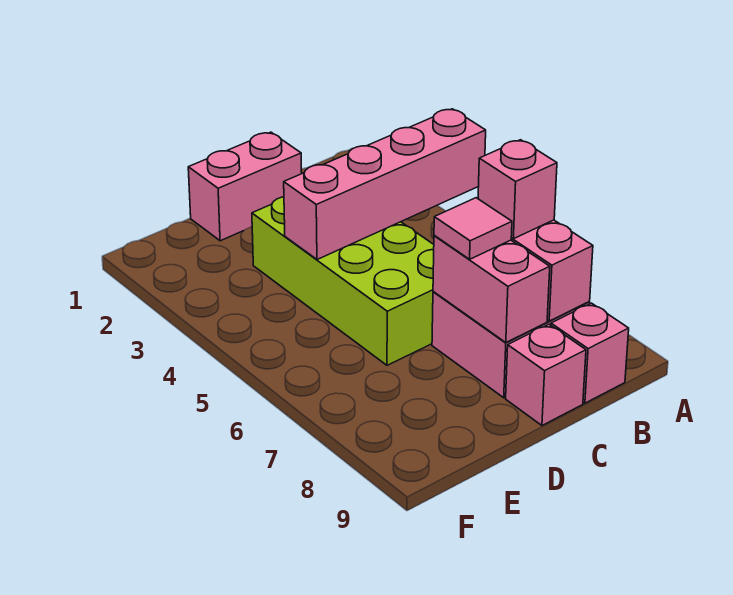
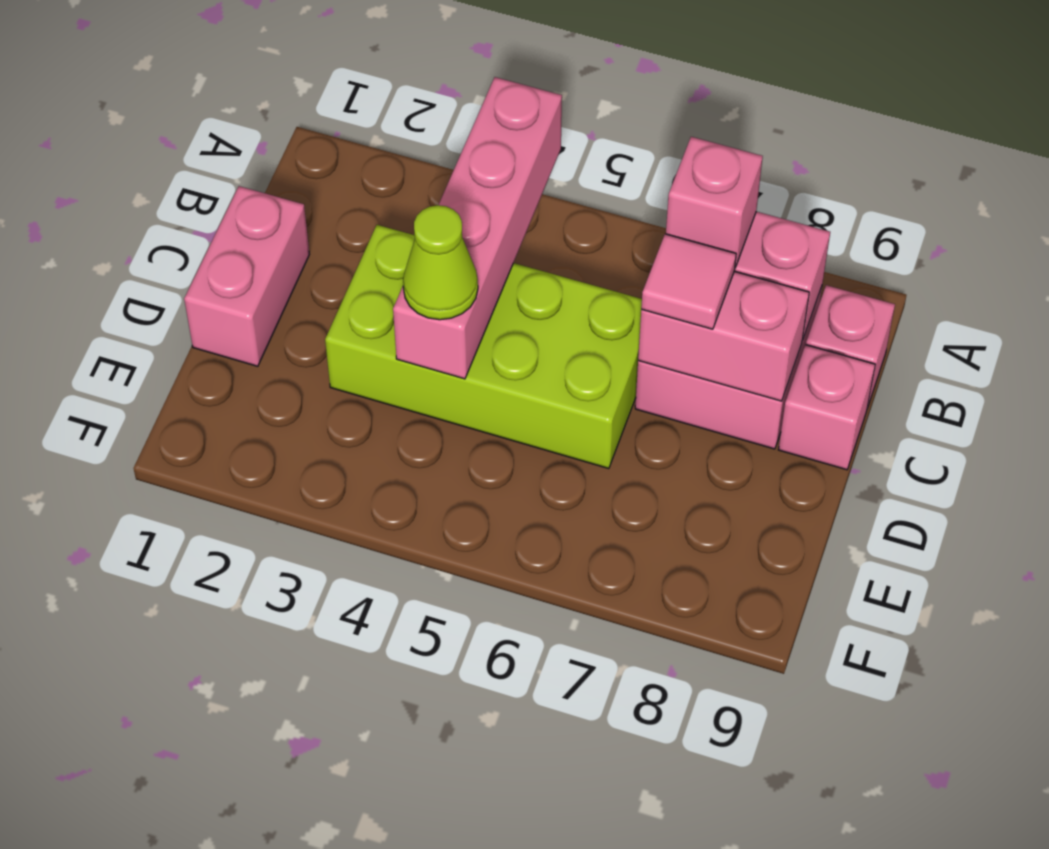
none -> lime 1x1 cone [403,205,478,320]

